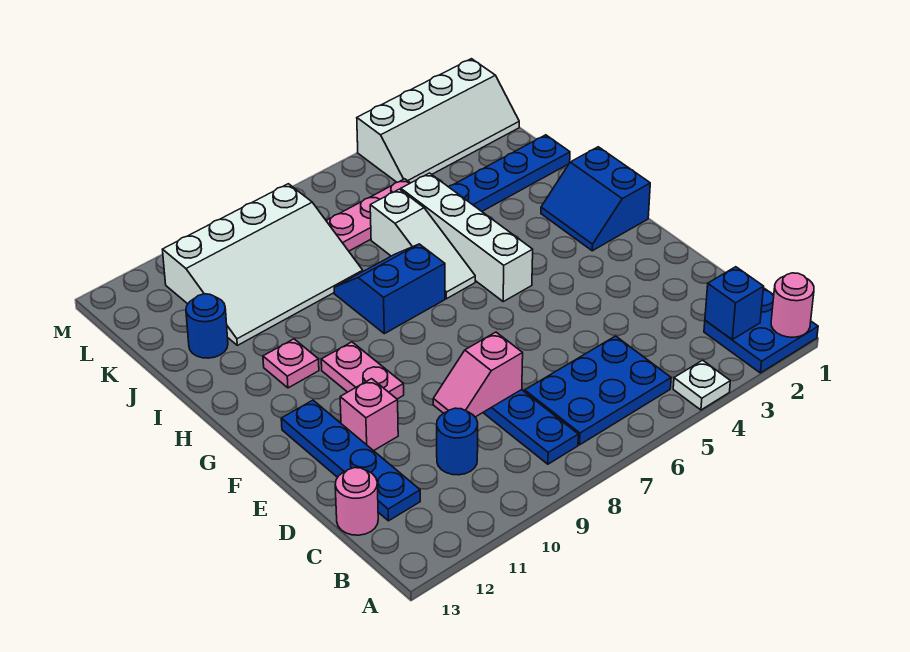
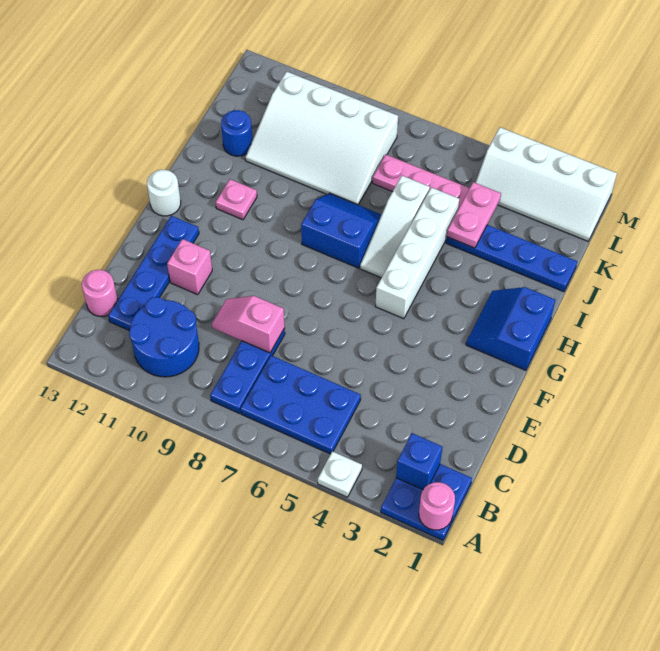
blue 1x1 round brick [437,408,478,475] -> blue 2x2 round brick [129,297,199,377]
pink 1x2 plate [321,342,404,399] -> pink 1x2 plate moved to [447,182,501,248]
none -> white 1x1 round brick [147,170,181,216]

